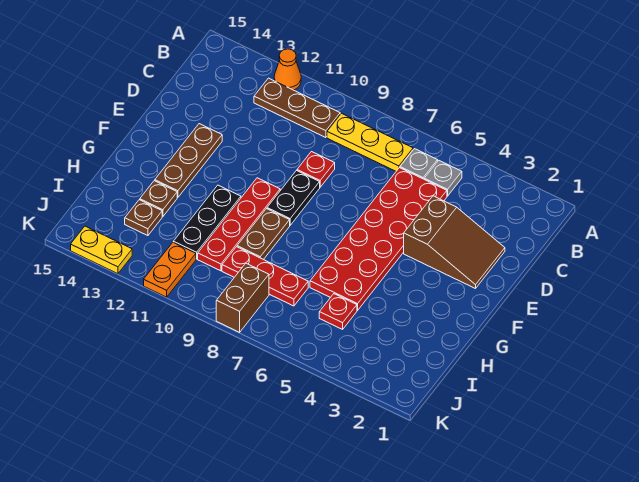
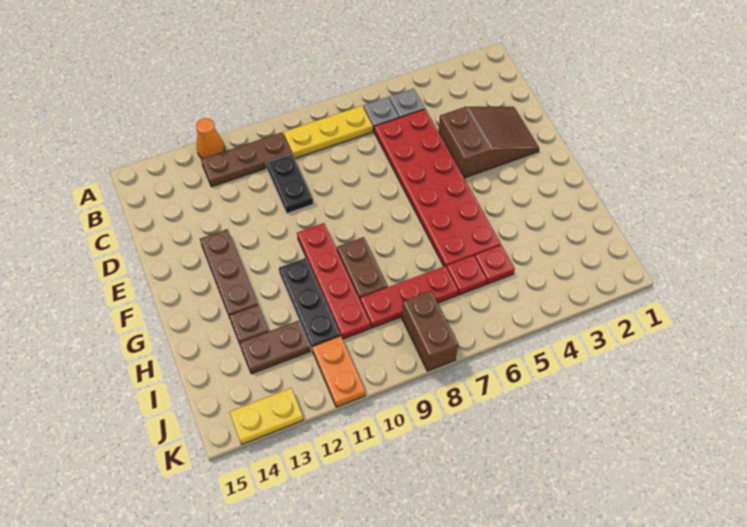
red 1x1 plate [297,152,335,187] -> red 1x1 plate moved to [447,255,487,295]
black 1x2 plate [267,171,320,225] -> black 1x2 plate moved to [266,154,313,213]
brown 1x1 plate [125,200,162,236] -> brown 1x2 plate [240,321,311,374]

